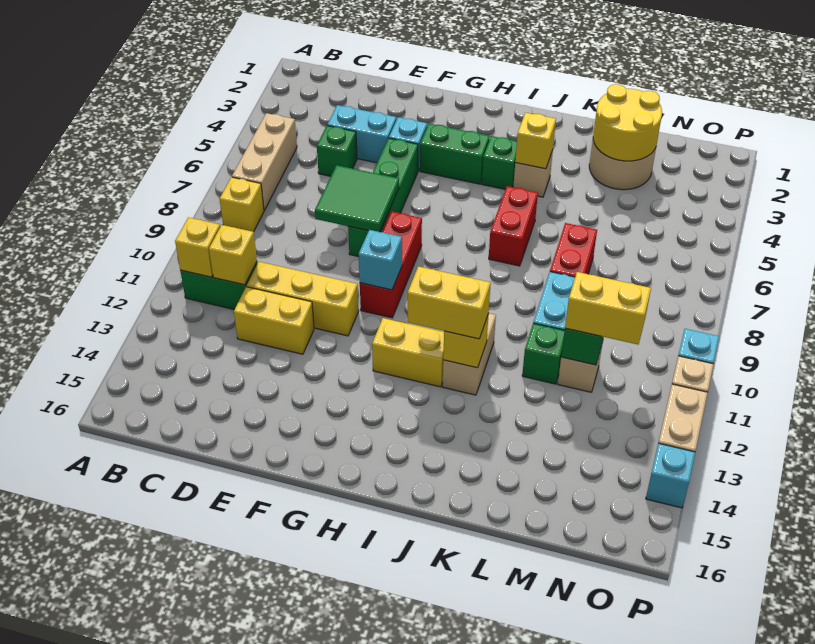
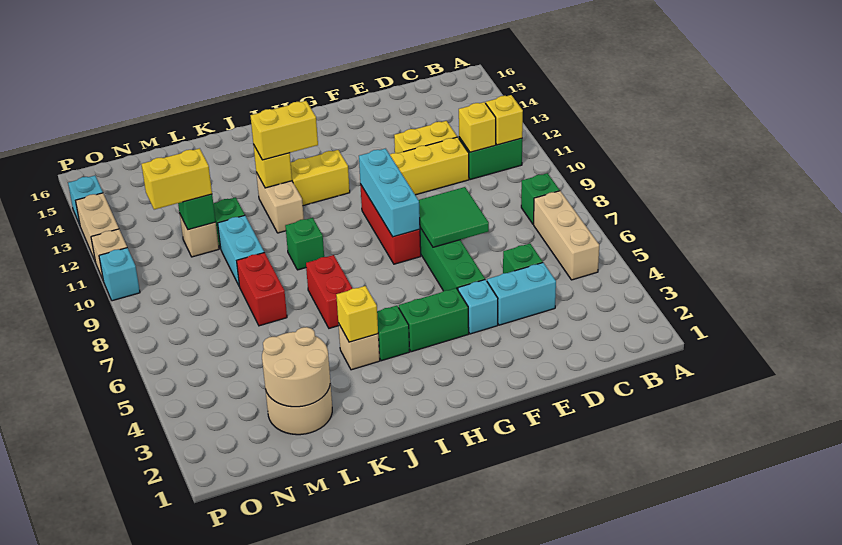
yellow 1x1 brick [220,177,264,232] -> green 1x1 brick [521,173,560,224]
cyan 1x1 brick [359,230,402,290] -> cyan 1x3 brick [359,149,420,237]
none -> green 1x1 brick [285,218,324,270]
yellow 2x2 round brick [593,84,662,161] -> tan 2x2 round brick [262,327,330,407]

